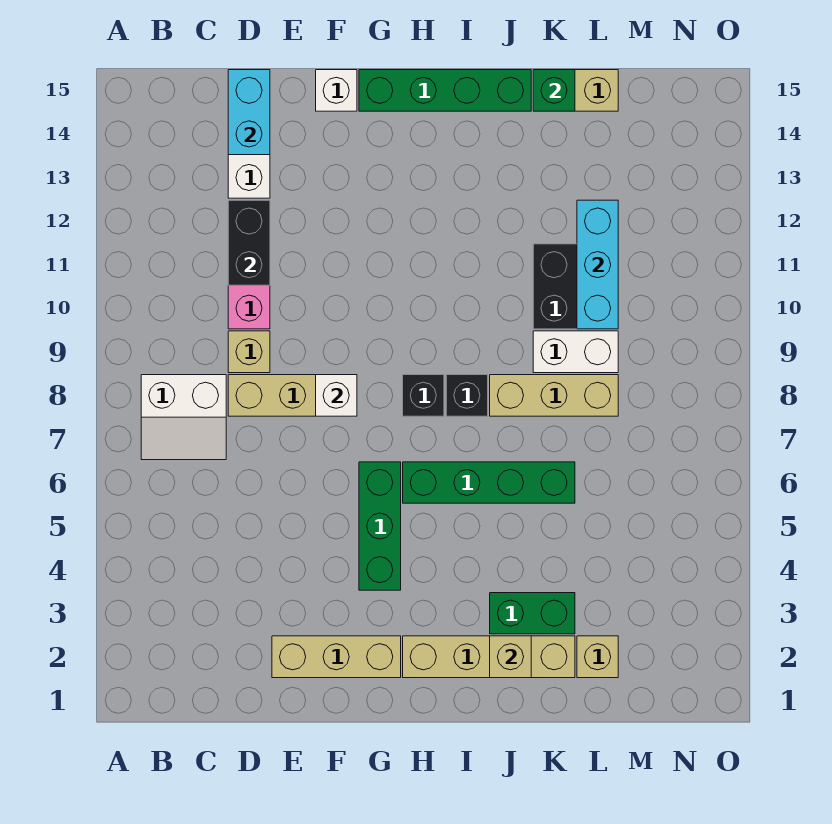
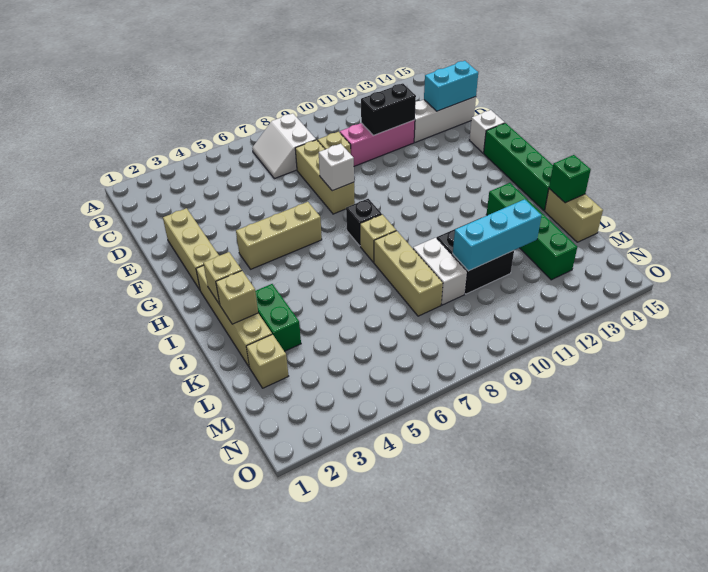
green 1x3 brick [359,462,401,590] -> tan 1x3 brick [236,202,322,269]
green 1x4 brick [403,462,575,503] -> green 1x4 brick moved to [487,183,577,280]
none -> tan 1x1 brick [203,252,242,305]
black 1x1 brick [446,375,488,416] -> tan 1x1 brick [360,214,396,263]

